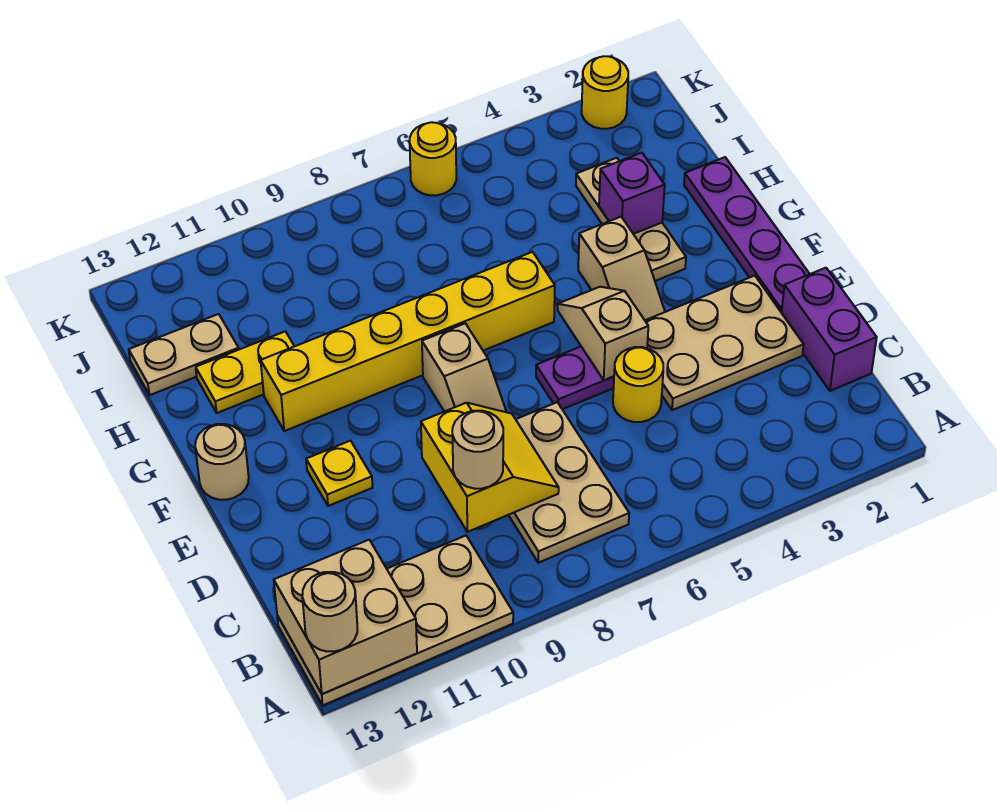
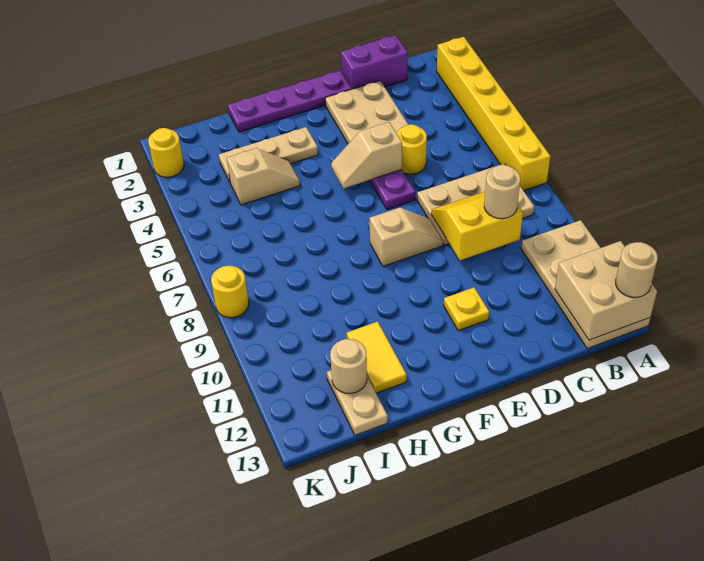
tan 1x2 slope [578,217,665,320] -> tan 1x2 slope moved to [227,148,300,205]
tan 1x1 round brick [195,424,249,500] -> tan 1x1 round brick moved to [330,339,367,393]
yellow 1x6 brick [261,252,555,431] -> yellow 1x6 brick moved to [437,37,550,191]
purple 1x1 brick [599,153,665,234] -> none
yellow 1x2 plate [196,331,294,413] -> yellow 1x2 tile [347,322,407,393]
yellow 1x1 round brick [410,122,456,195] -> yellow 1x1 round brick moved to [211,266,249,318]

